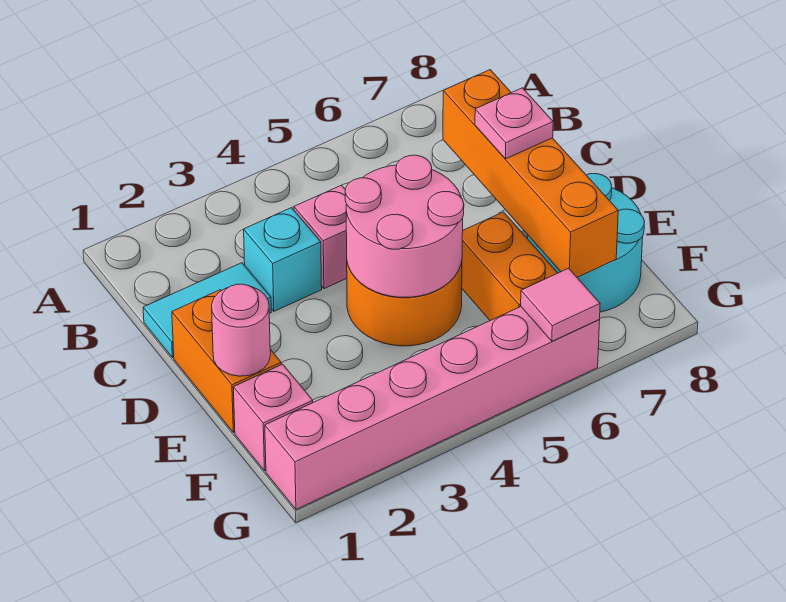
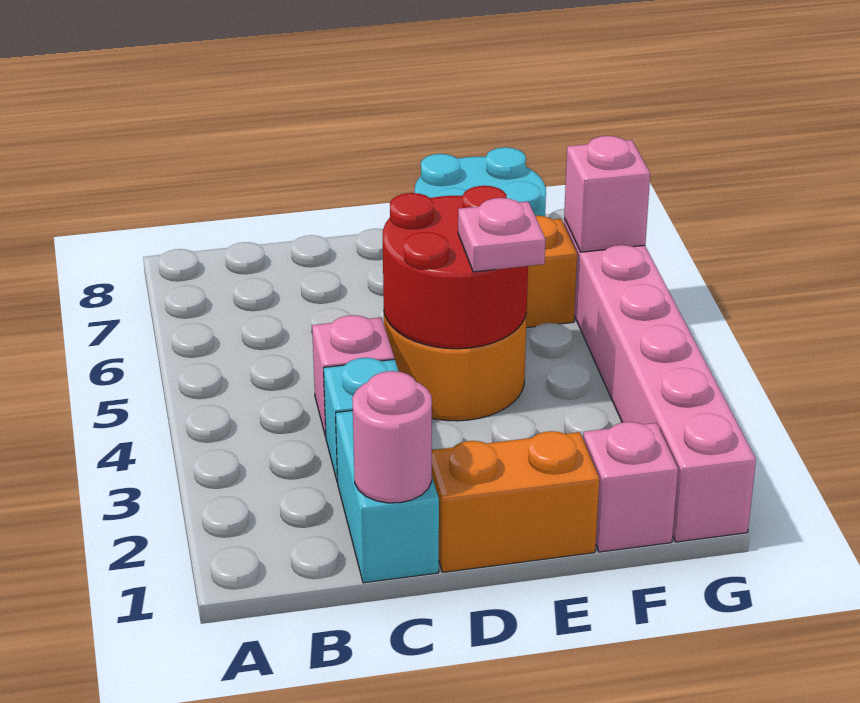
cyan 1x2 tile [143,263,271,358] -> cyan 1x2 brick [336,410,439,583]
orange 1x4 brick [443,70,618,277] -> none
pink 2x2 round brick [345,155,464,297] -> red 2x2 round brick [383,186,528,349]
pink 1x1 plate [475,88,553,159] -> pink 1x1 plate moved to [458,198,545,272]
pink 1x1 round brick [212,284,270,376] -> pink 1x1 round brick moved to [352,371,432,503]
pink 1x1 tile [521,268,600,341] -> pink 1x1 brick [564,136,650,252]

